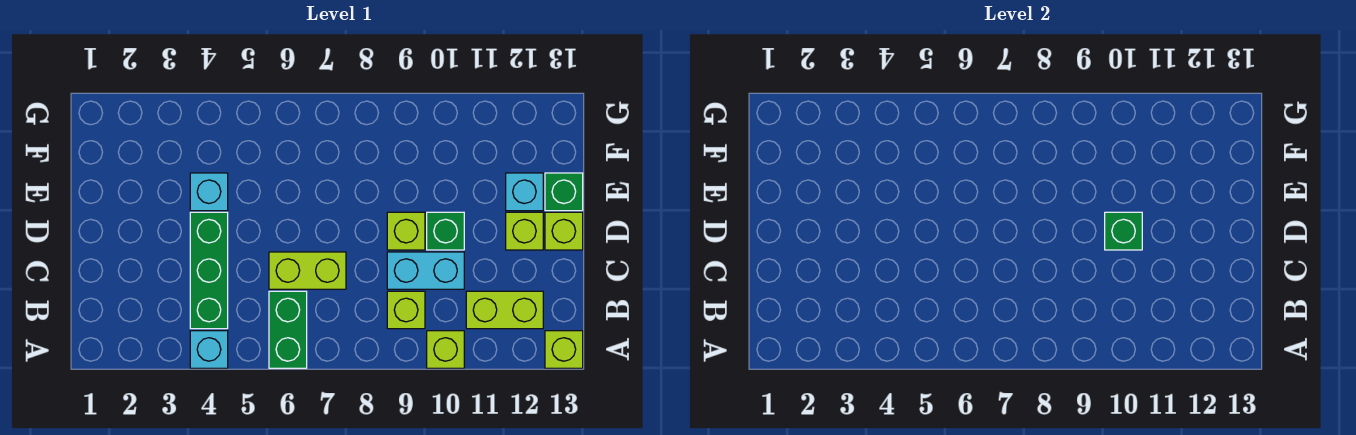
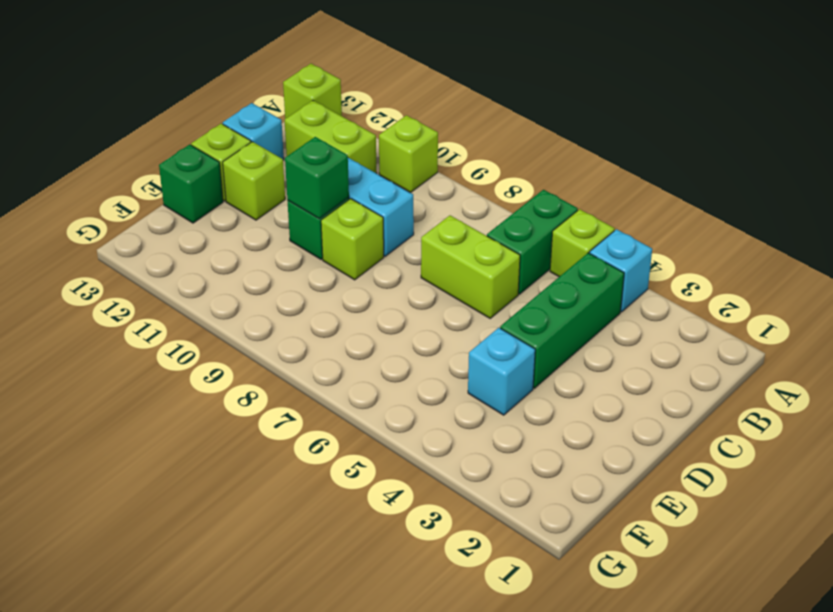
lime 1x1 brick [387,291,425,329] -> lime 1x1 brick moved to [550,209,615,277]
cyan 1x1 brick [506,173,543,211] -> cyan 1x1 brick moved to [223,103,284,160]

